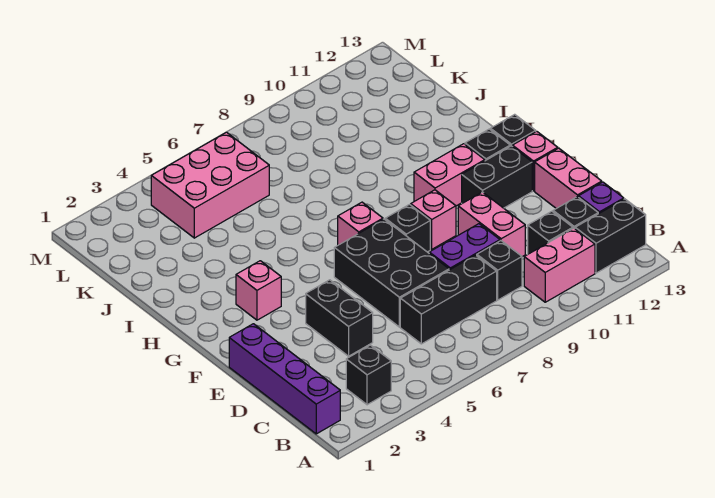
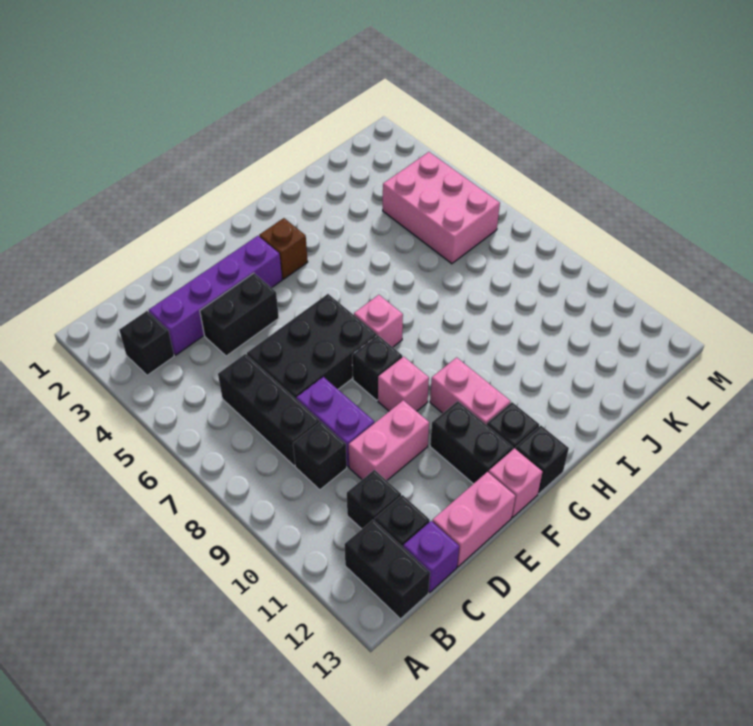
purple 1x4 brick [229,324,340,434] -> purple 1x4 brick moved to [149,236,282,355]
pink 1x2 brick [524,228,595,302] -> none
pink 1x1 brick [236,261,281,320] -> brown 1x1 brick [259,218,308,279]

